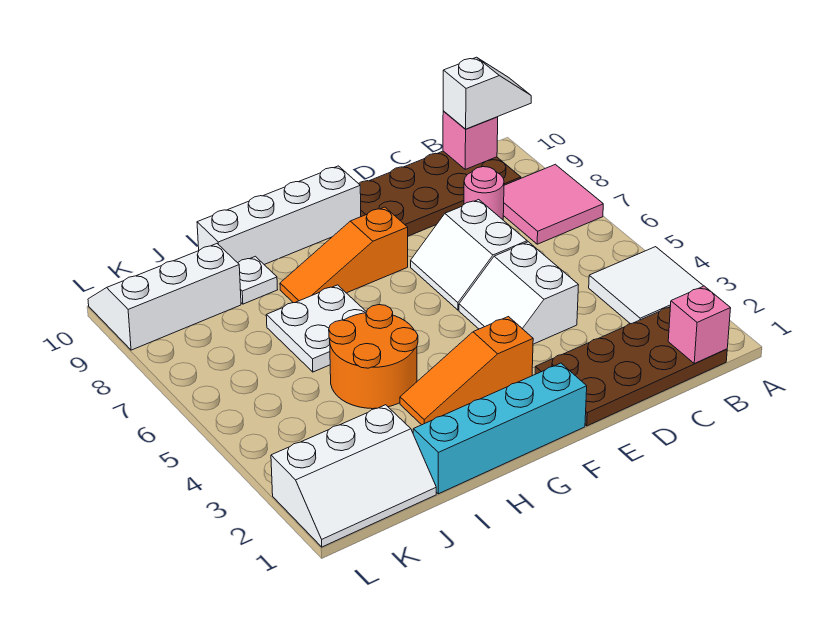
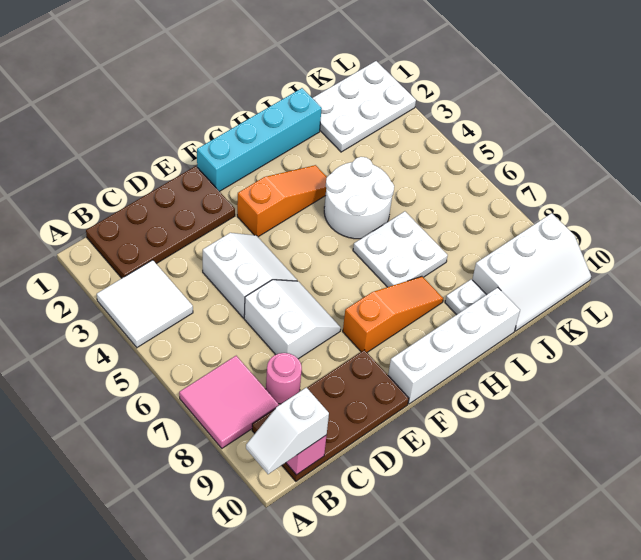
pink 1x1 brick [668,286,731,363] -> none
orange 2x2 round brick [329,305,418,409] -> white 2x2 round brick [324,157,394,239]
white 2x3 slope [271,405,436,547] -> white 2x3 plate [313,61,416,152]

